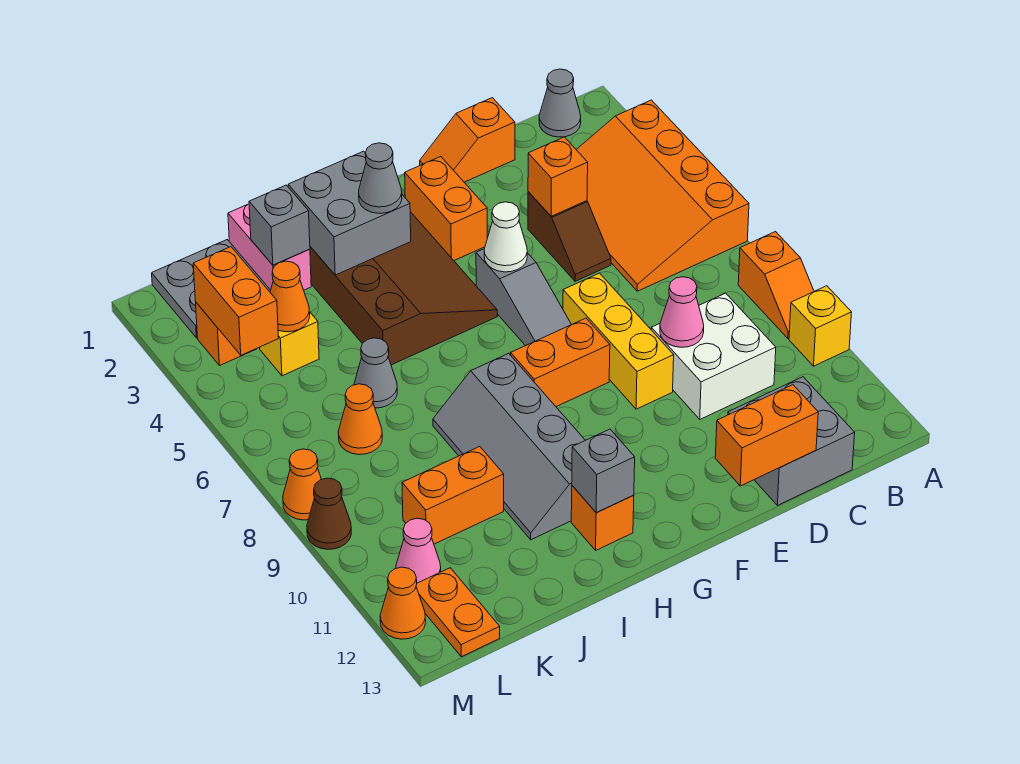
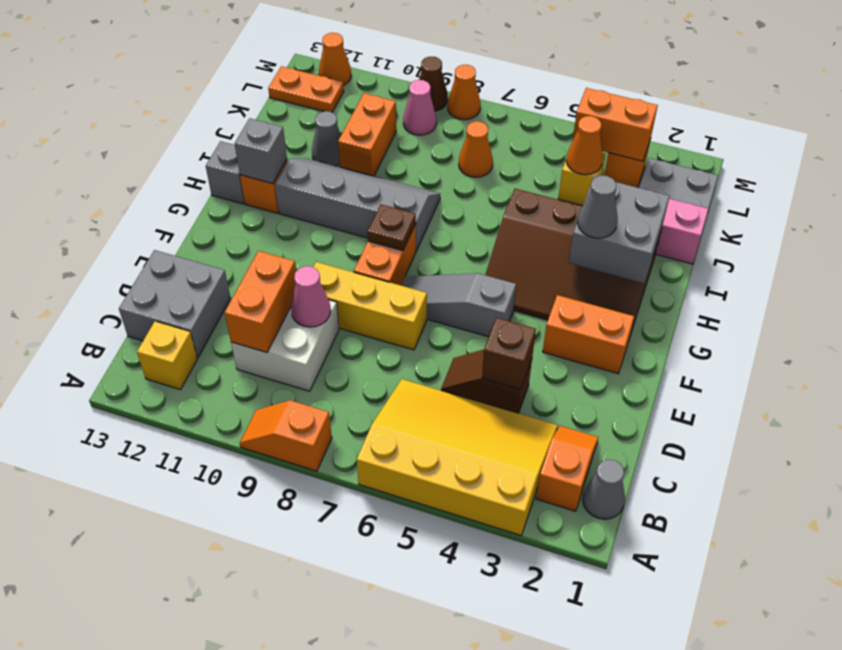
orange 3x4 slope [576,100,749,291] -> yellow 3x4 slope [357,379,558,535]
yellow 1x1 brick [789,286,852,366] -> yellow 1x1 brick moved to [137,321,197,390]
orange 1x2 slope [420,98,515,182] -> orange 1x2 slope moved to [536,426,598,511]
orange 1x1 brick [528,137,588,216] -> brown 1x1 brick [482,318,536,389]
orange 1x2 brick [715,385,818,486] -> orange 1x2 brick moved to [225,251,296,352]
white 1x1 cone [484,202,527,272] -> none
none -> brown 1x1 plate [367,205,416,251]
grey 1x1 brick [249,185,310,265] -> grey 1x1 brick moved to [206,141,244,204]
grey 1x1 cone [354,338,397,408] -> grey 1x1 cone moved to [312,111,341,166]
pink 1x1 cone [396,518,441,583] -> pink 1x1 cone moved to [403,80,437,135]

